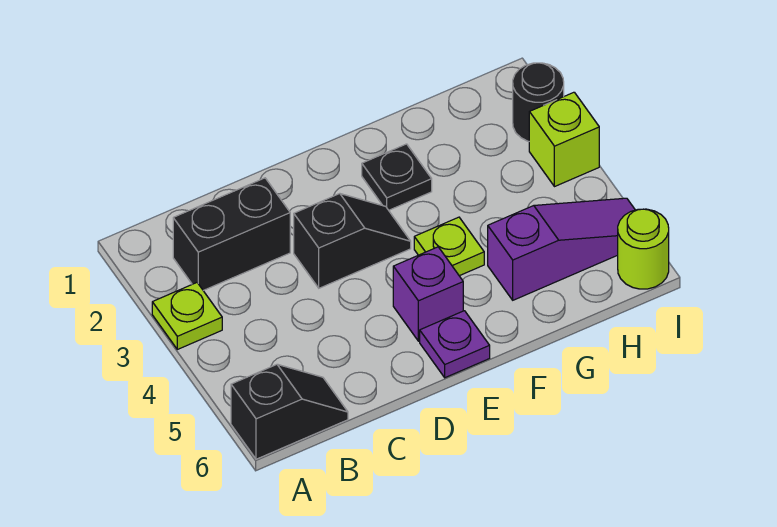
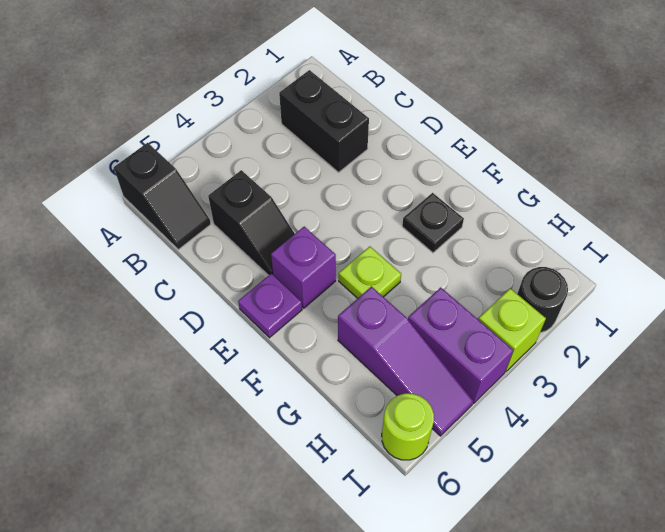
lime 1x1 plate [152,283,222,349] -> none
black 1x2 slope [294,194,411,288] -> black 1x2 slope moved to [208,170,295,275]
none -> purple 1x2 brick [408,288,513,404]

